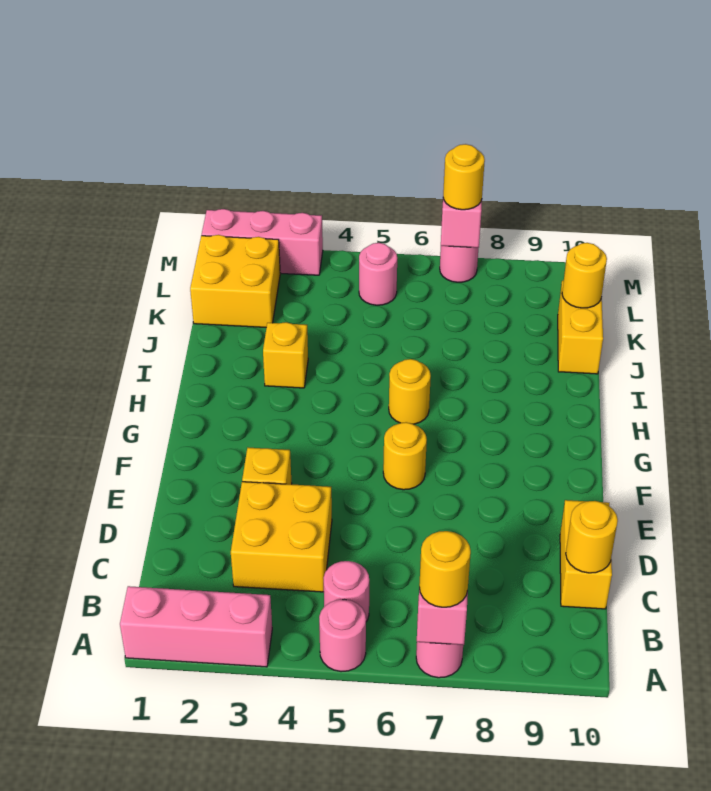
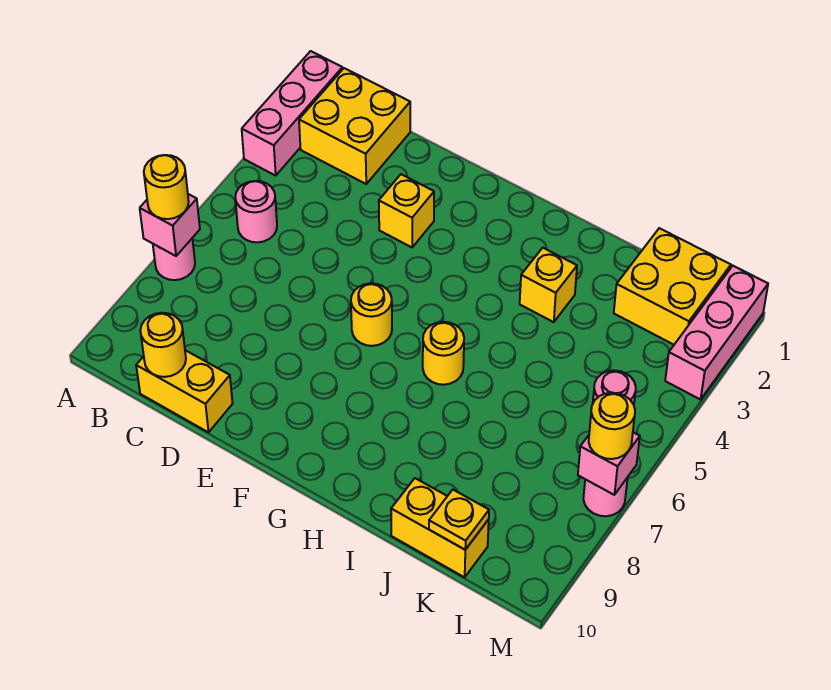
pink 1x1 round brick [319,599,366,672] -> none
yellow 2x2 brick [231,482,332,592] -> yellow 2x2 brick moved to [299,68,410,184]
yellow 1x1 round brick [562,243,607,308] -> yellow 1x1 plate [429,490,489,550]

